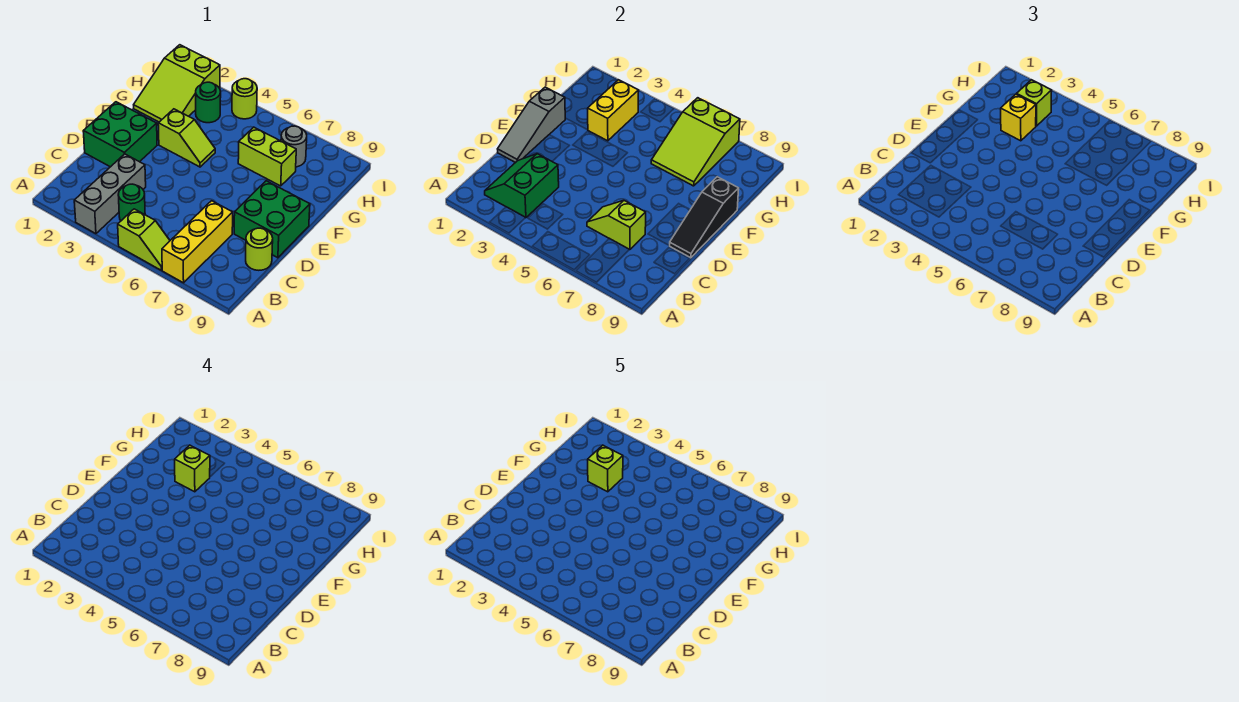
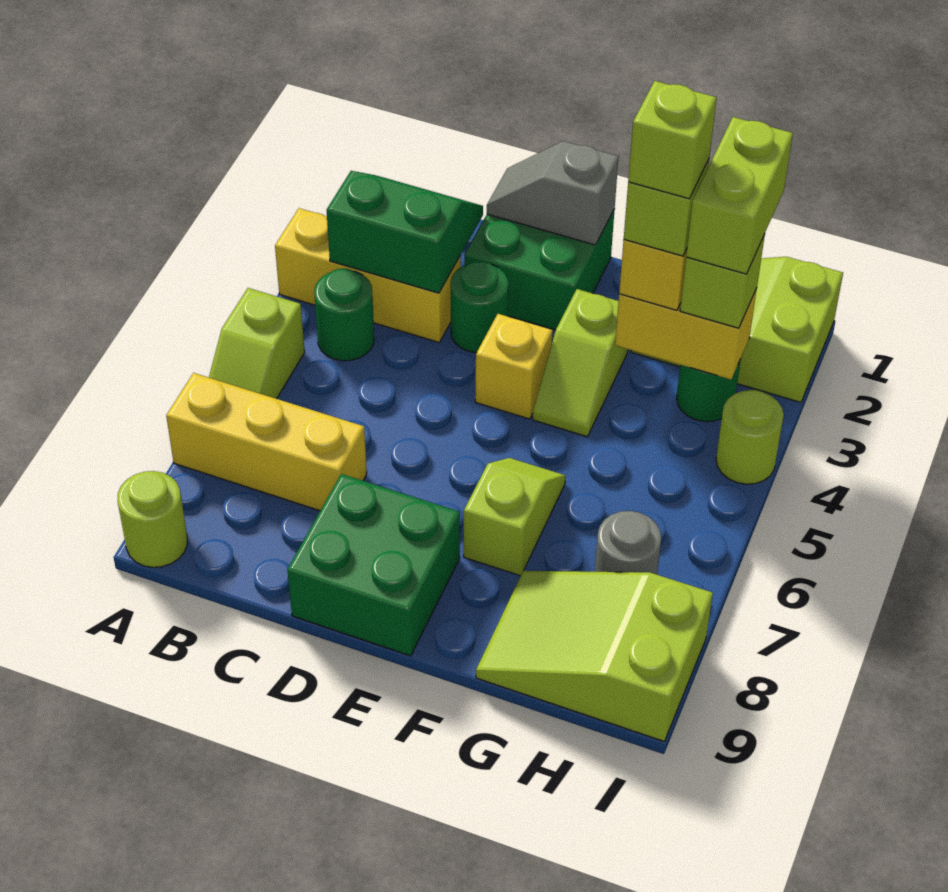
grey 1x3 brick [74,154,146,234] -> yellow 1x3 brick [275,208,461,342]
lime 1x2 slope [587,201,646,250] -> lime 1x2 slope moved to [464,458,566,576]
lime 1x1 round brick [246,228,273,270] -> lime 1x1 round brick moved to [118,471,187,567]
grey 1x3 slope [498,87,565,163] -> grey 1x2 slope [487,141,619,245]
none -> green 1x1 round brick [451,261,508,353]
black 1x3 slope [670,177,739,258] -> none
none -> yellow 1x1 brick [475,314,553,419]
lime 1x2 brick [238,127,296,186] -> lime 1x2 brick moved to [686,117,793,274]
lime 2x3 slope [651,98,740,186] -> lime 2x3 slope moved to [476,571,713,741]

